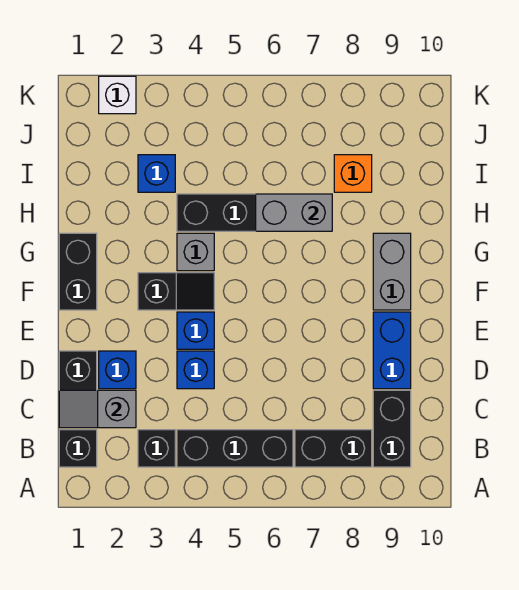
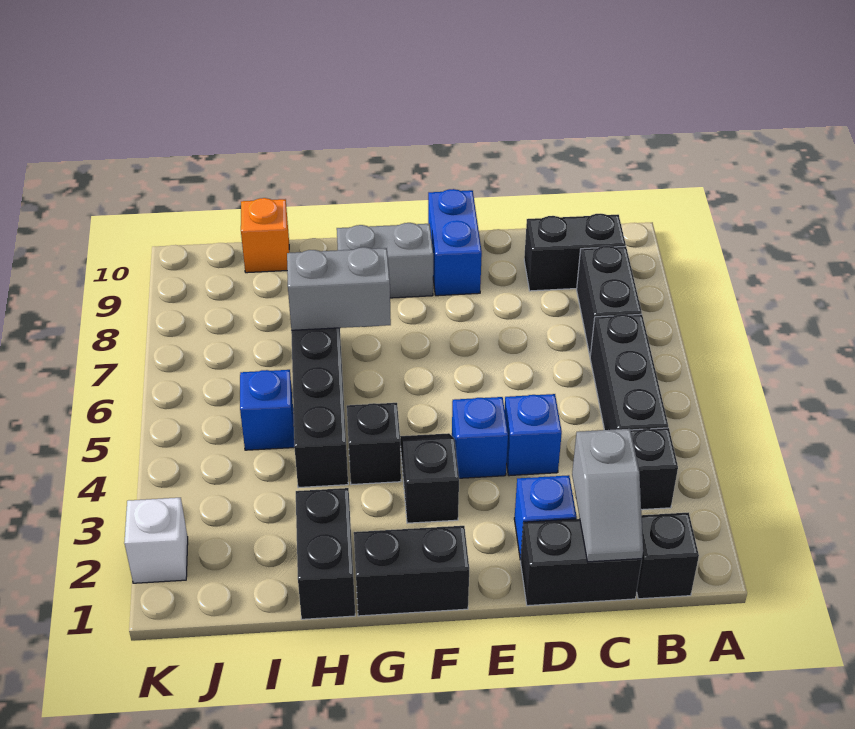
blue 1x2 brick [373,312,411,389] -> blue 1x2 brick turned to [428,189,482,296]
grey 1x1 brick [177,233,214,271] -> black 1x1 brick [347,403,401,485]
none -> black 1x2 brick [296,488,355,619]
grey 1x2 brick [256,194,332,231] -> grey 1x2 brick turned to [287,247,391,330]
blue 1x1 brick [138,155,175,192] -> blue 1x1 brick moved to [240,370,294,450]
orange 1x1 brick [334,155,372,192] -> orange 1x1 brick moved to [241,198,289,273]

